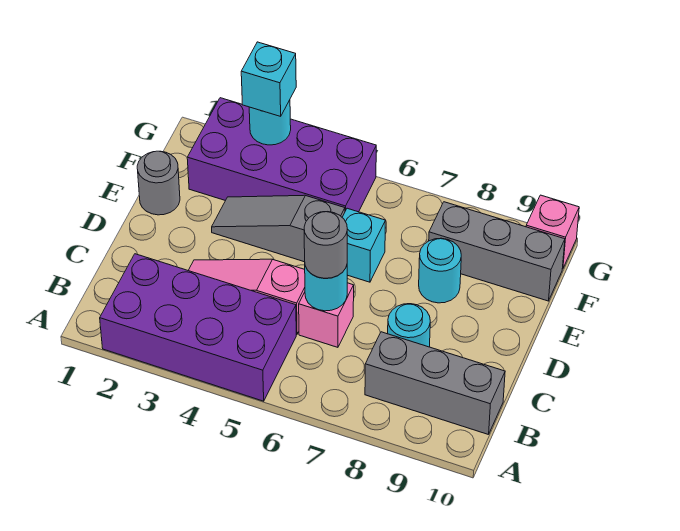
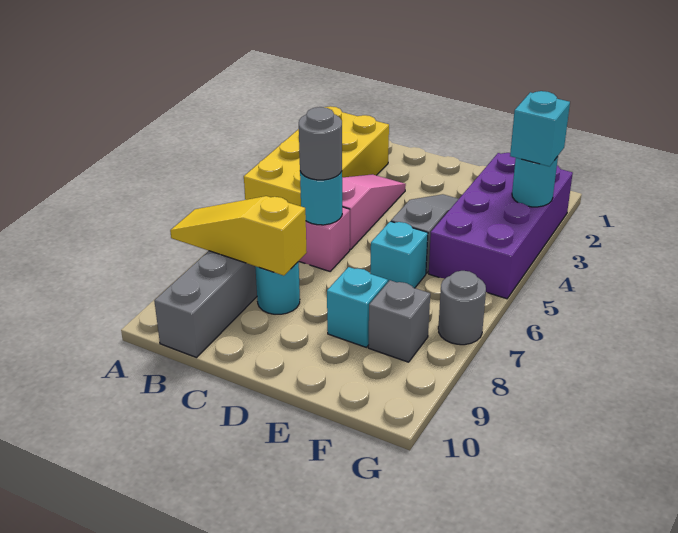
purple 2x4 brick [100,254,296,401] -> yellow 2x4 brick [244,106,389,206]
none -> yellow 1x3 slope [170,196,307,276]
grey 1x1 round brick [137,151,180,215] -> grey 1x1 round brick moved to [438,271,486,345]
cyan 1x1 round brick [419,238,461,303] -> cyan 1x1 brick [327,267,388,347]
grey 1x3 brick [429,202,565,301] -> grey 1x1 brick [368,280,430,362]
pink 1x1 brick [526,195,579,269] -> none

